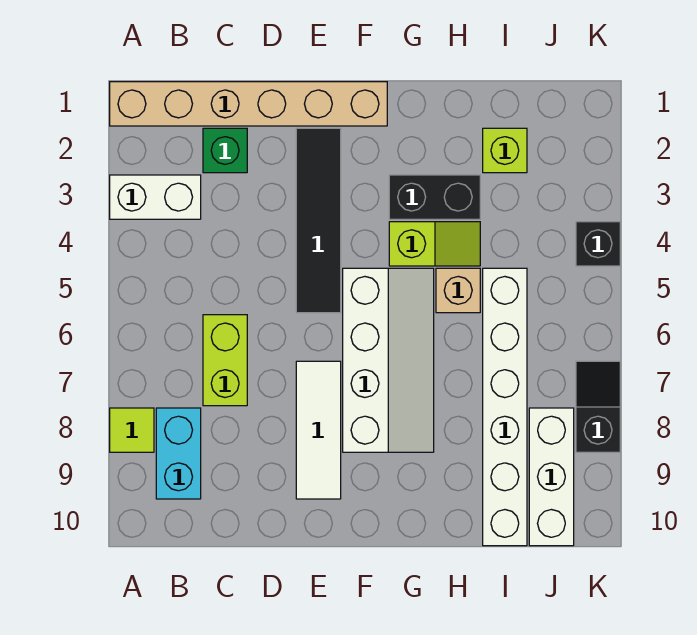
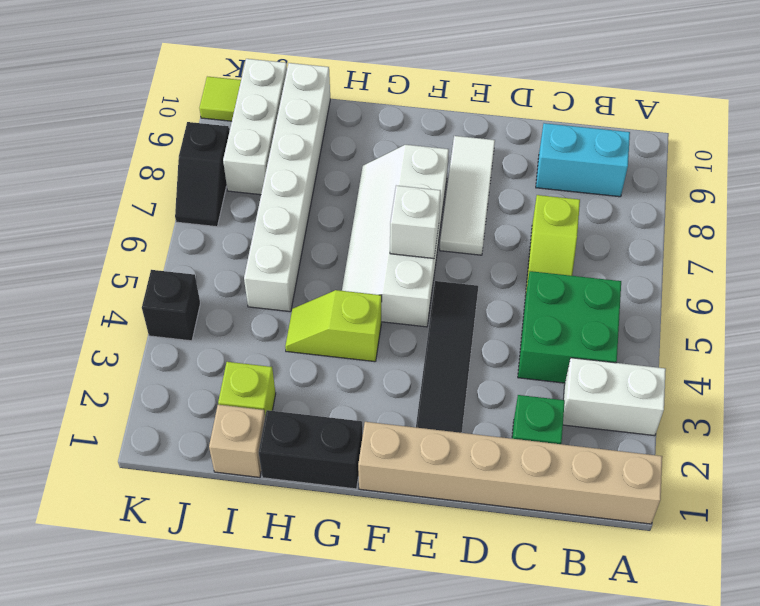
lime 1x1 tile [110,408,154,452] -> lime 1x1 tile moved to [199,77,241,121]
none -> green 2x2 brick [518,271,621,383]
cyan 1x2 brick [156,408,201,499] -> cyan 1x2 brick turned to [536,123,630,197]
lime 1x2 brick [203,315,247,406] -> lime 1x2 slope [526,195,580,290]
none -> white 1x1 brick [390,186,441,258]
black 1x2 brick [389,175,480,219] -> black 1x2 brick moved to [259,410,363,489]
tan 1x1 brick [436,268,480,313] -> tan 1x1 brick moved to [209,405,265,477]

